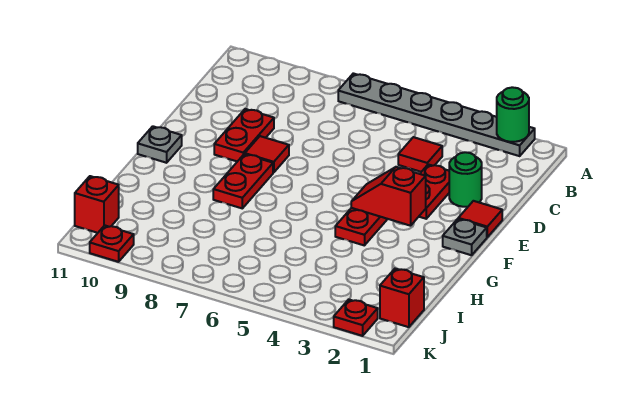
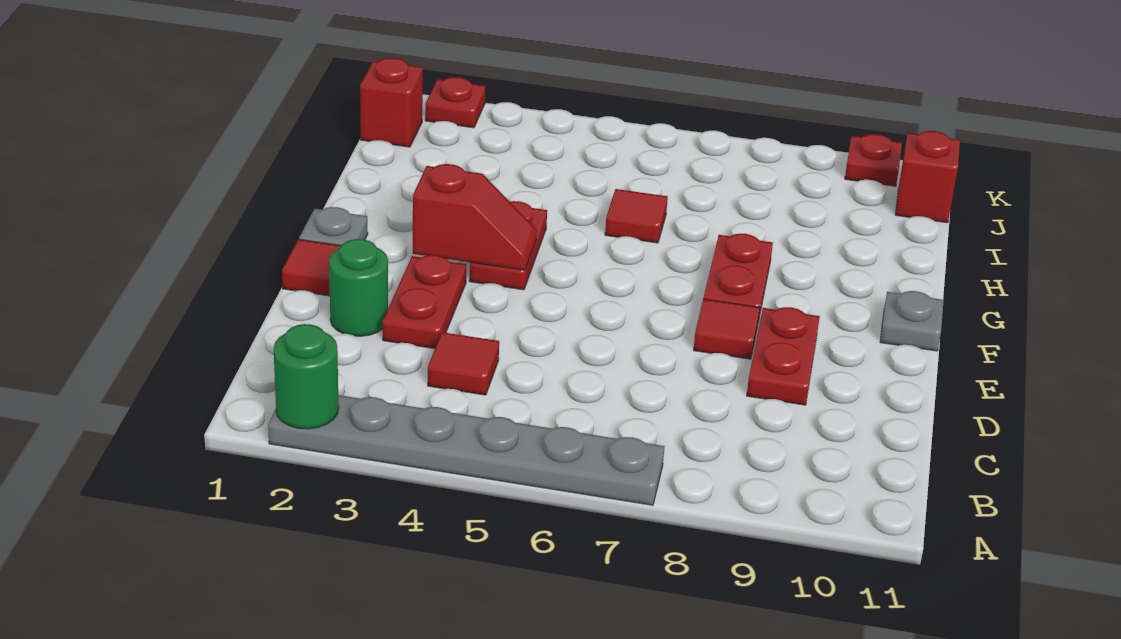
none -> red 1x1 tile [605,189,668,243]

